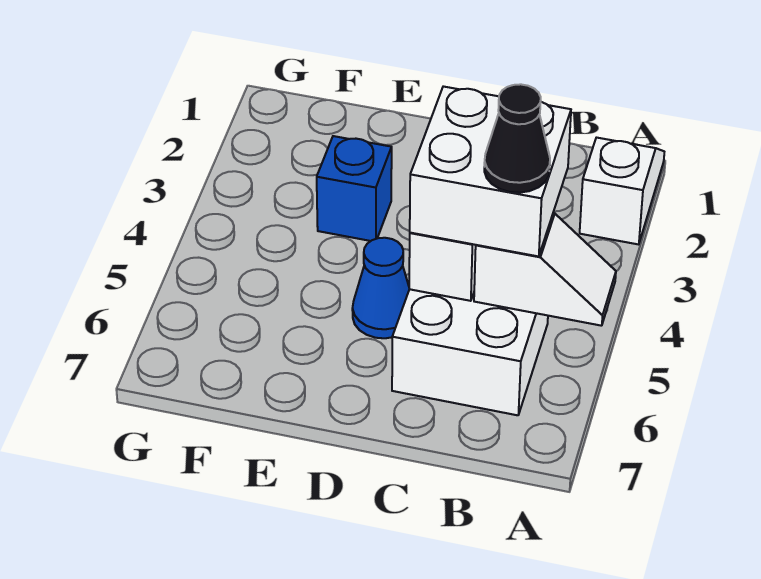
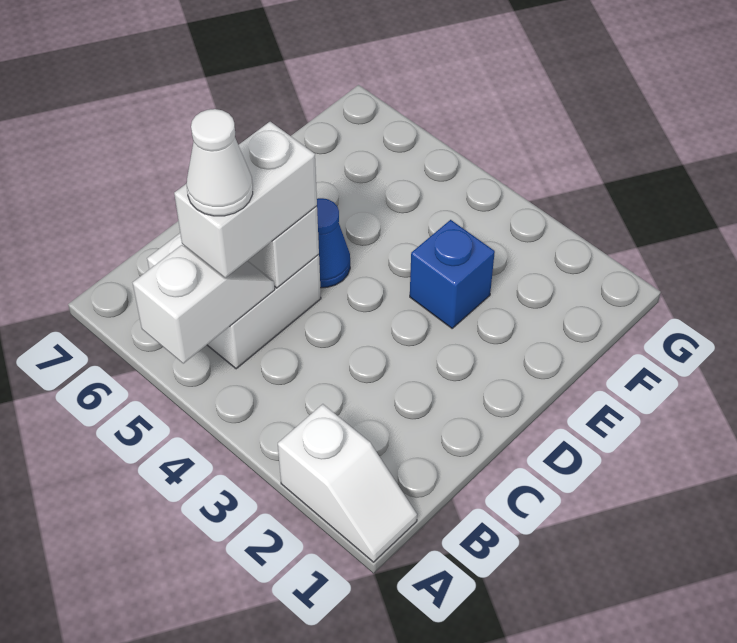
white 1x2 slope [474,213,616,326] -> white 1x2 slope turned to [133,245,275,363]
white 2x2 brick [410,86,571,256] -> white 1x2 brick [174,122,317,278]
black 1x1 cone [484,84,550,193] -> white 1x1 cone [187,109,253,216]

